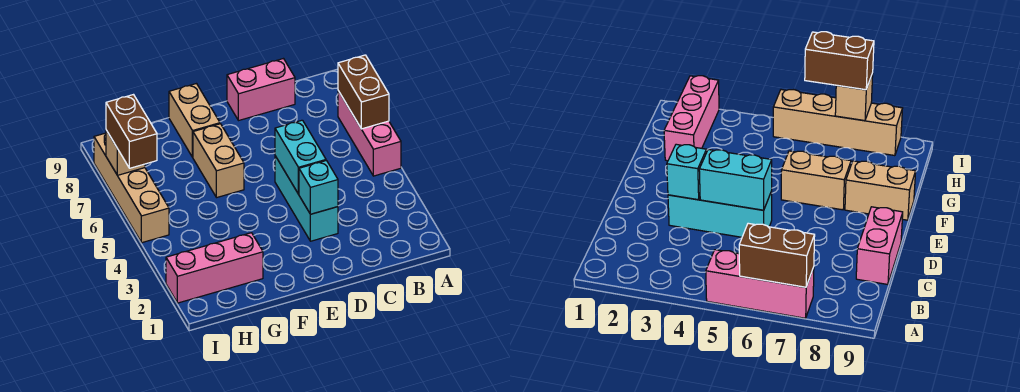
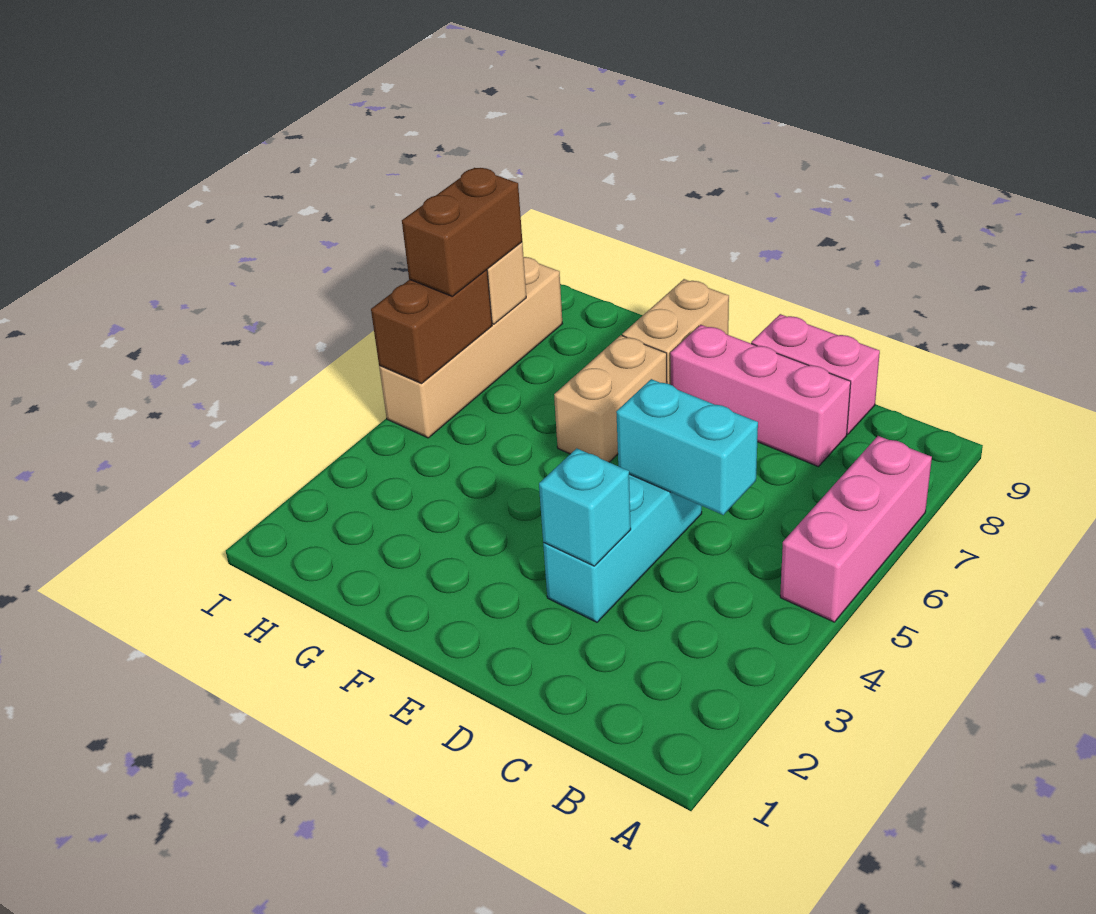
brown 1x2 brick [338,55,389,129] -> brown 1x2 brick moved to [371,270,492,384]
cyan 1x2 brick [275,120,326,194] -> cyan 1x2 brick turned to [616,379,758,515]
pink 1x3 brick [166,233,263,303] -> pink 1x3 brick moved to [670,325,851,467]

